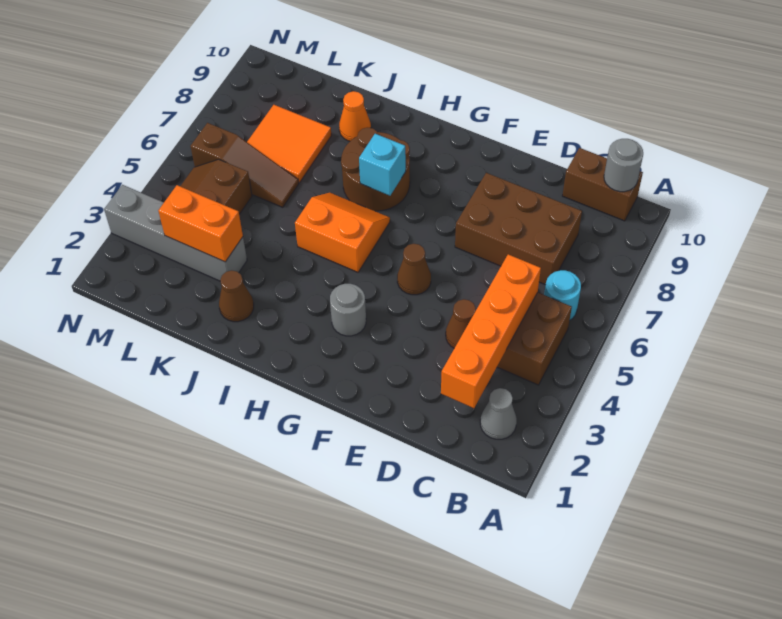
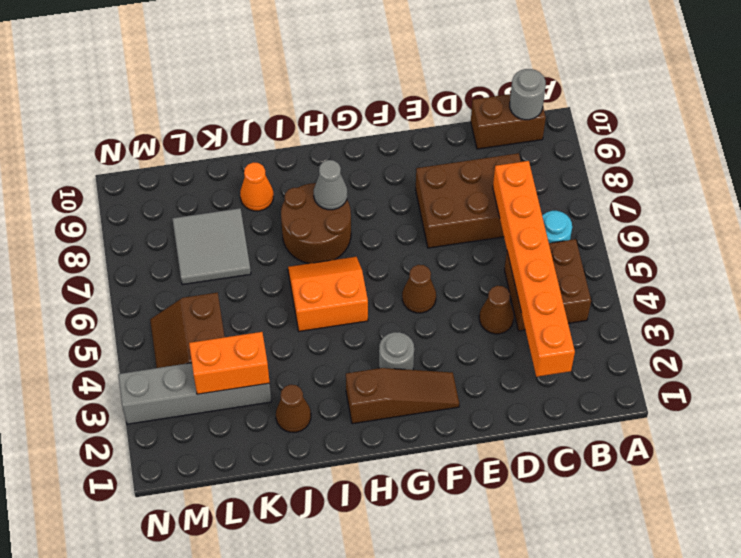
grey 1x1 cone [480,388,517,439] -> grey 1x1 cone moved to [314,160,347,210]
orange 1x4 brick [441,254,541,408] -> orange 1x6 brick [493,161,575,377]
cyan 1x1 brick [359,134,406,196] -> none
brown 1x3 slope [190,123,299,207] -> brown 1x3 slope moved to [346,368,459,424]
orange 2x2 tile [247,105,331,183] -> grey 2x2 tile [172,208,251,285]

